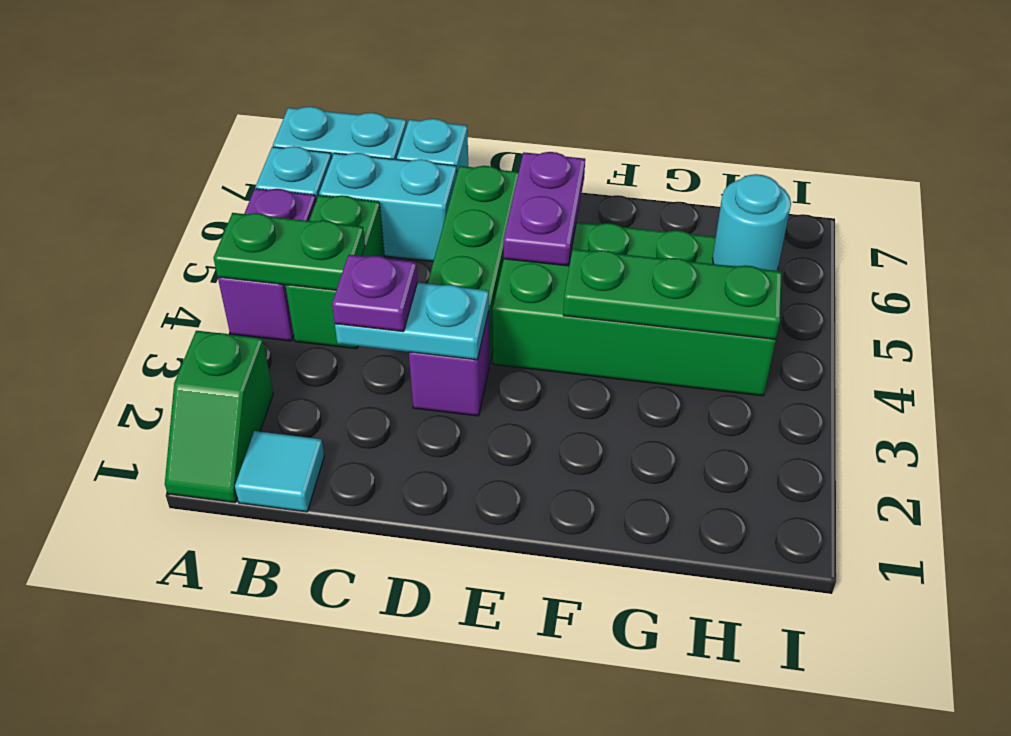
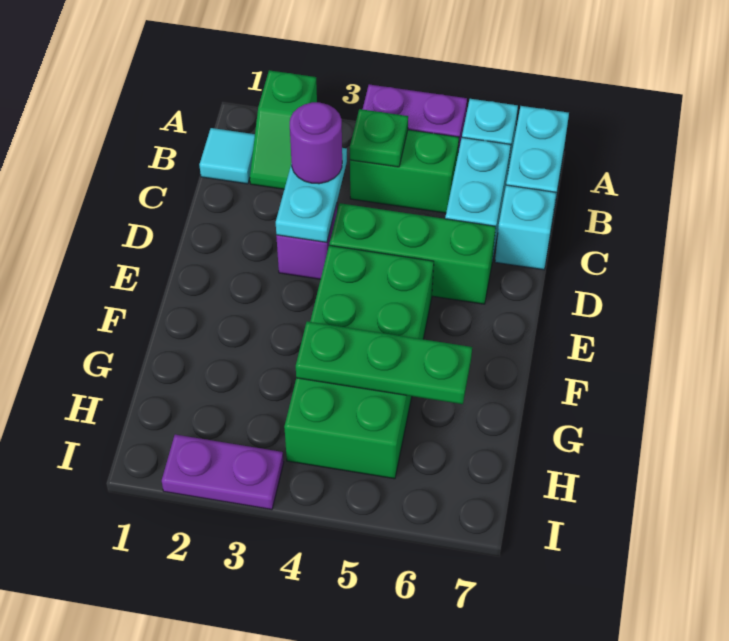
green 1x2 slope [165,331,273,503] -> green 1x2 slope turned to [250,70,317,189]
green 1x2 plate [214,213,365,290] -> green 1x1 plate [350,109,408,167]
purple 1x1 plate [332,255,417,332] -> purple 1x1 round brick [290,102,342,184]
purple 1x2 plate [504,152,585,266] -> purple 1x2 plate moved to [162,435,284,510]
green 1x3 plate [563,249,782,340] -> green 1x3 plate turned to [296,321,472,404]
cyan 1x1 round brick [712,174,791,271] -> none

